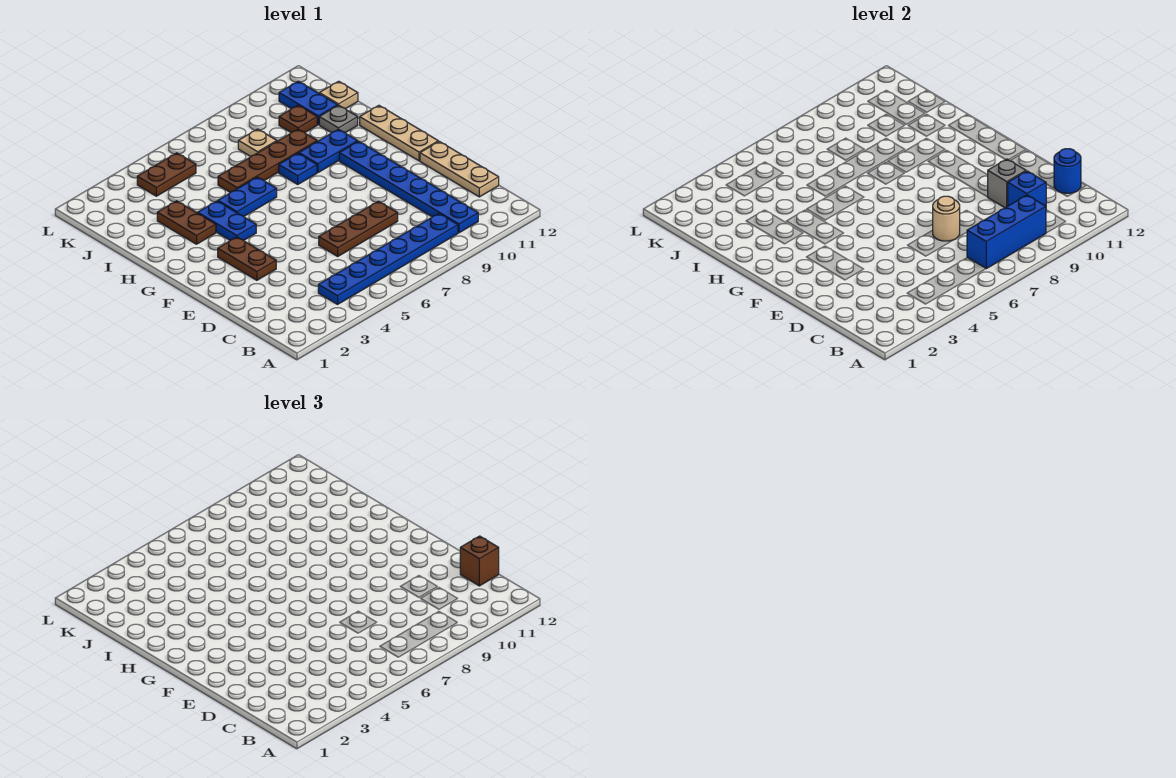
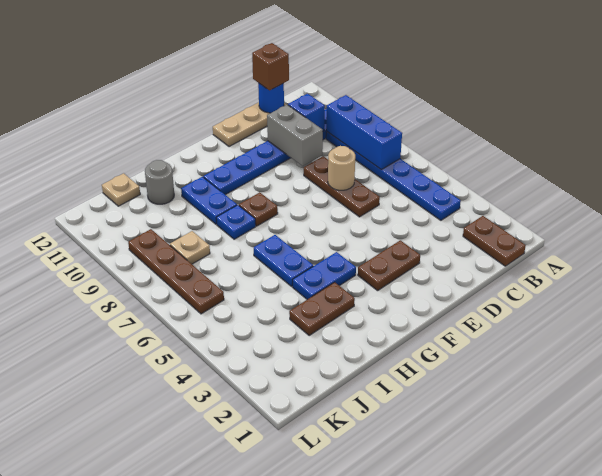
grey 1x1 brick [988,159,1026,208] -> grey 1x2 brick [267,105,323,166]
tan 1x3 plate [360,105,438,161] -> none
brown 1x4 plate [218,129,317,192] -> brown 1x4 plate moved to [128,229,224,314]
grey 1x1 plate [319,105,358,133] -> grey 1x1 round brick [145,160,174,204]
brown 1x1 plate [279,105,317,132] -> brown 1x1 plate moved to [239,192,278,226]
blue 1x2 plate [279,81,338,125] -> none
brown 1x2 plate [137,153,196,196] -> brown 1x2 plate moved to [463,216,526,266]

